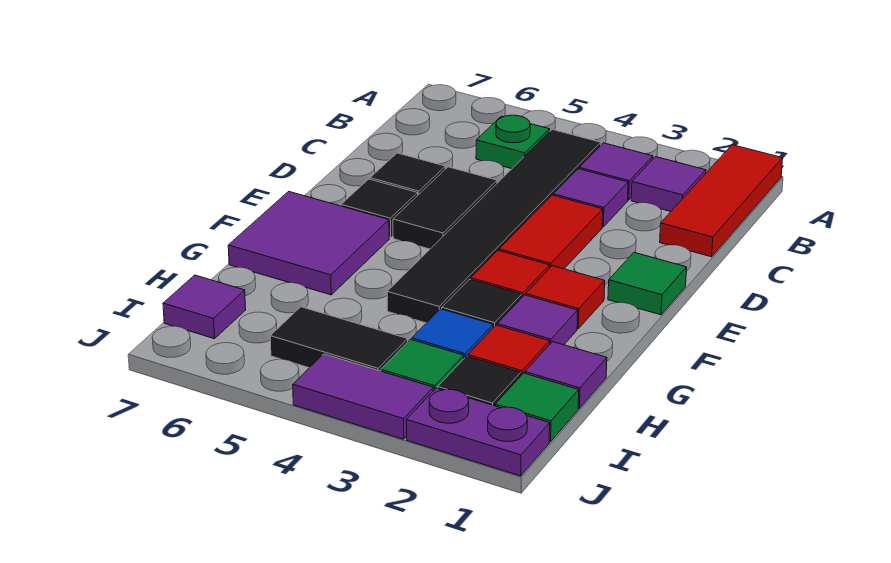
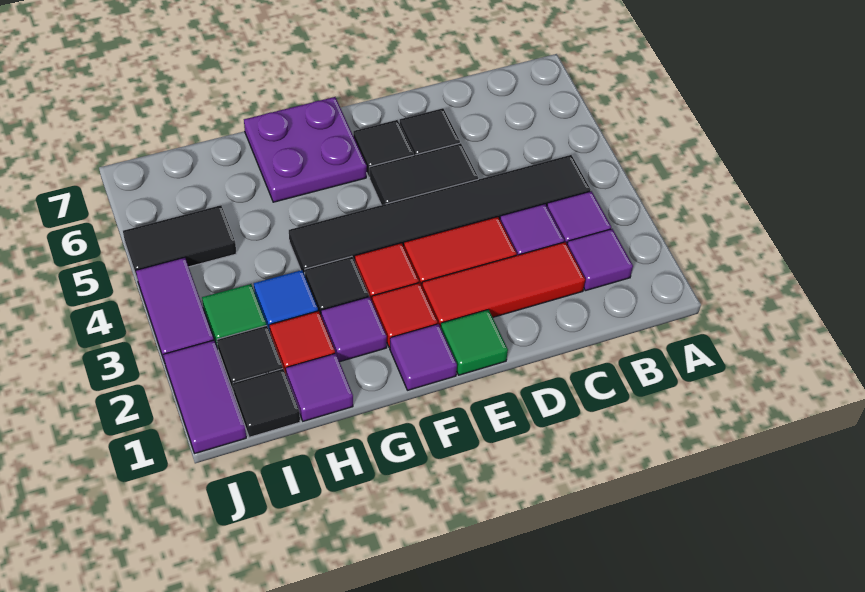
red 1x3 tile [660,145,783,257] -> red 1x3 tile moved to [422,242,585,328]
green 1x1 plate [476,115,549,169] -> none
purple 2x2 tile [228,191,389,295] -> purple 2x2 plate [244,97,367,202]
green 1x1 tile [495,373,579,442] -> black 1x1 tile [233,369,300,437]
black 1x2 tile [270,307,408,371] -> black 1x2 tile turned to [123,205,237,278]
purple 1x1 tile [163,275,246,339] -> purple 1x1 tile moved to [390,324,457,390]
purple 1x2 plate [406,388,550,476] -> purple 1x2 tile [164,340,246,453]

